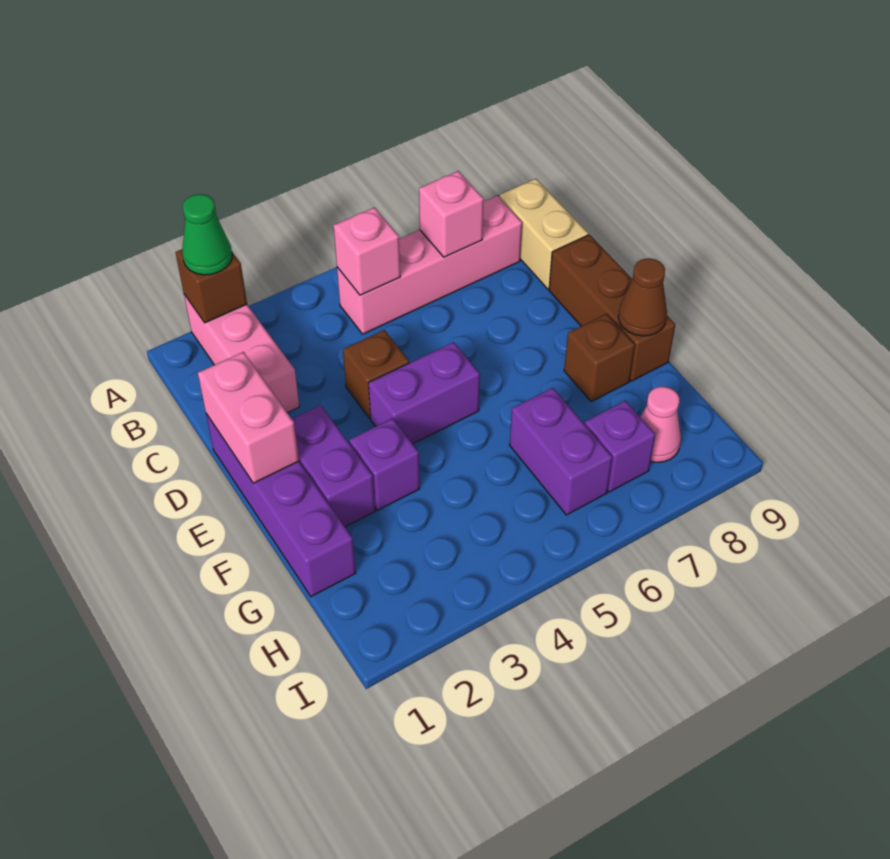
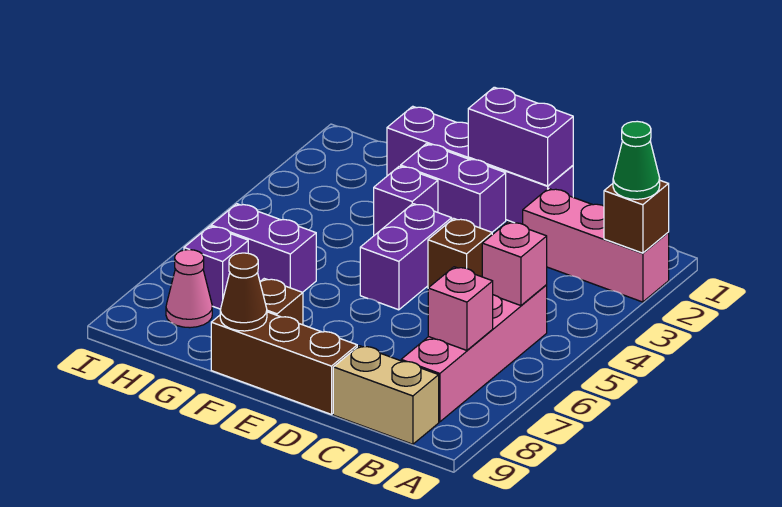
pink 1x2 brick [198,352,299,483] -> purple 1x2 brick [468,87,573,186]

